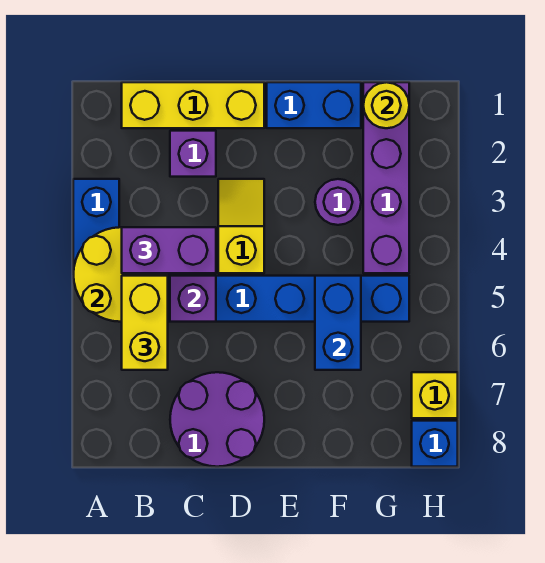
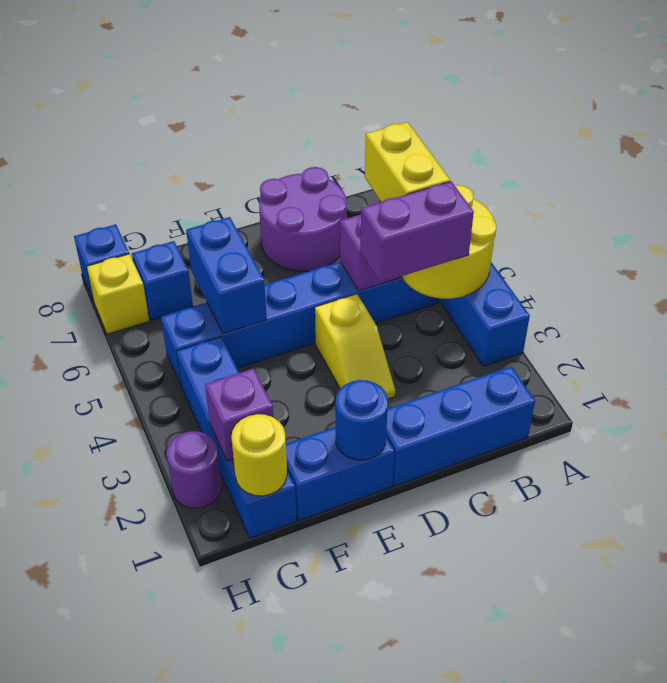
yellow 1x3 brick [122,82,264,128] -> blue 1x3 brick [386,366,535,486]
purple 1x1 brick [170,131,216,177] -> purple 1x1 brick moved to [205,368,273,461]
none -> blue 1x1 round brick [336,380,388,460]
purple 1x1 round brick [315,179,361,225] -> purple 1x1 round brick moved to [166,431,222,508]
purple 1x4 brick [363,82,409,273] -> blue 1x4 brick [177,337,297,538]
none -> blue 1x1 brick [132,241,193,320]

